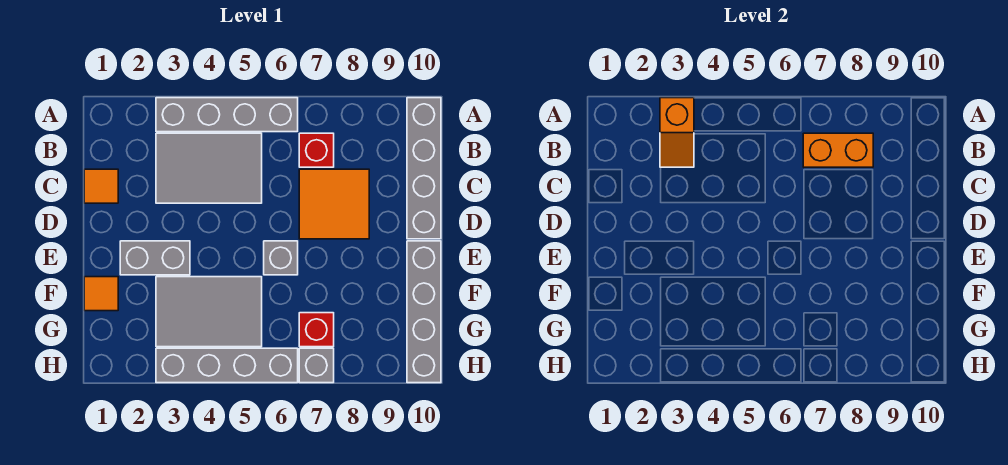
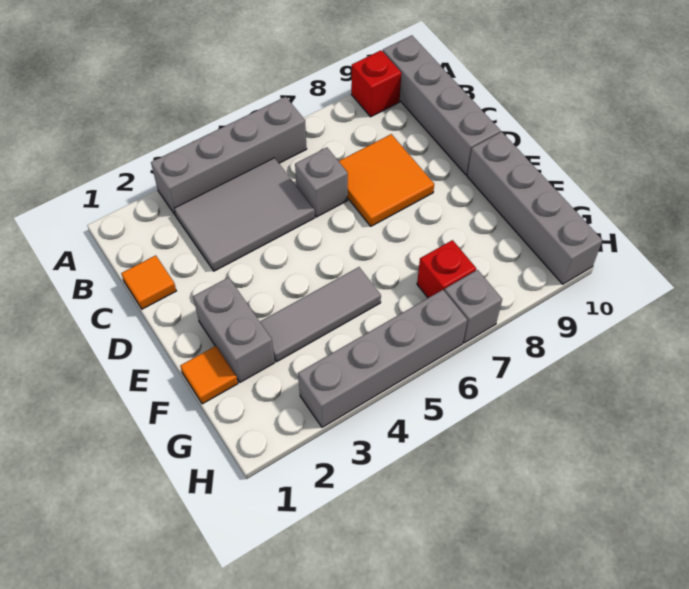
orange 1x2 slope [660,98,694,167] -> none
red 1x1 brick [299,133,334,167] -> red 1x1 brick moved to [351,50,401,117]
orange 1x2 brick [803,133,873,167] -> none
grey 1x2 brick [120,241,190,275] -> grey 1x2 brick turned to [193,277,275,382]
grey 1x1 brick [264,241,298,275] -> grey 1x1 brick moved to [295,148,348,217]
grey 2x3 tile [156,277,262,347] -> grey 1x3 tile [260,267,381,362]

